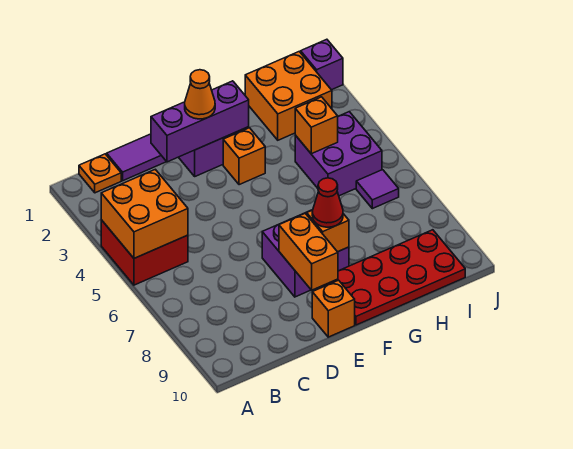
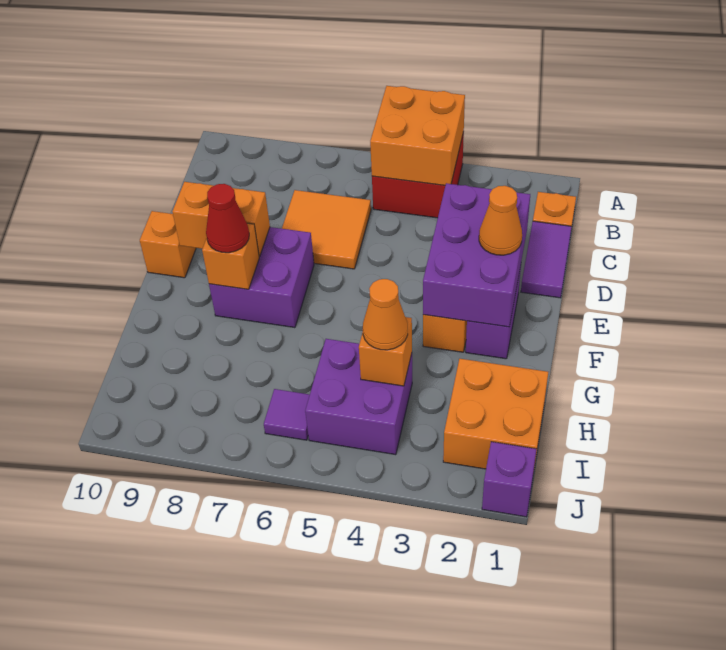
none -> orange 2x2 tile [282,190,371,269]
purple 1x3 brick [151,81,249,162] -> purple 2x3 brick [423,183,530,327]
red 2x4 plate [323,230,465,325] -> none
none -> orange 1x1 cone [363,279,408,350]

